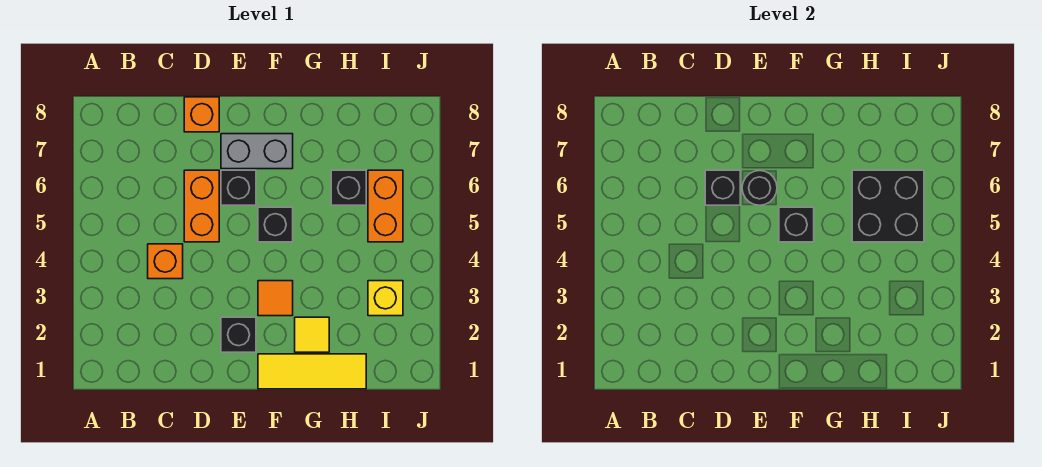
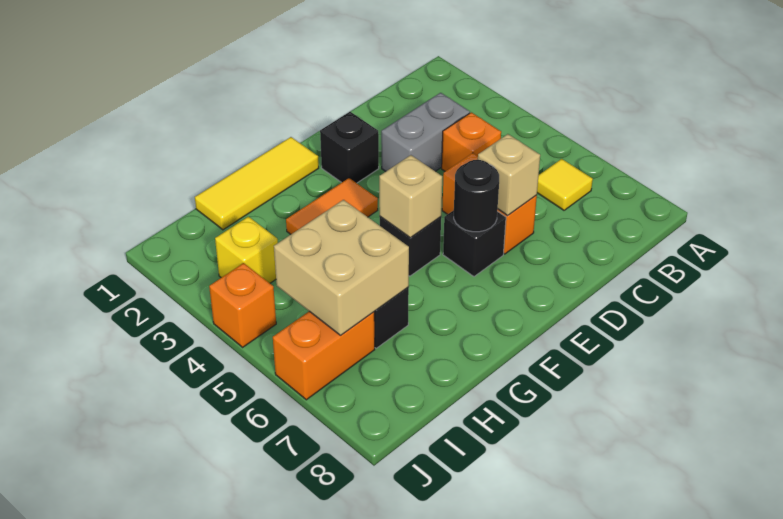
black 1x1 brick [705,170,740,205] -> tan 1x1 brick [478,134,540,216]
orange 1x1 brick [184,97,219,132] -> orange 1x1 brick moved to [209,263,276,347]
grey 1x2 brick [221,134,293,169] -> grey 1x2 brick moved to [381,93,470,172]
orange 1x1 tile [258,281,293,316] -> orange 1x2 tile [286,178,378,234]
black 1x1 brick [779,207,814,242] -> tan 1x1 brick [379,155,442,238]
yellow 1x1 tile [295,317,329,352] -> yellow 1x1 tile moved to [537,159,593,210]
black 2x2 brick [852,170,924,242] -> tan 2x2 brick [274,200,409,335]
orange 1x2 brick [368,170,403,242] -> orange 1x2 brick turned to [273,311,375,400]

